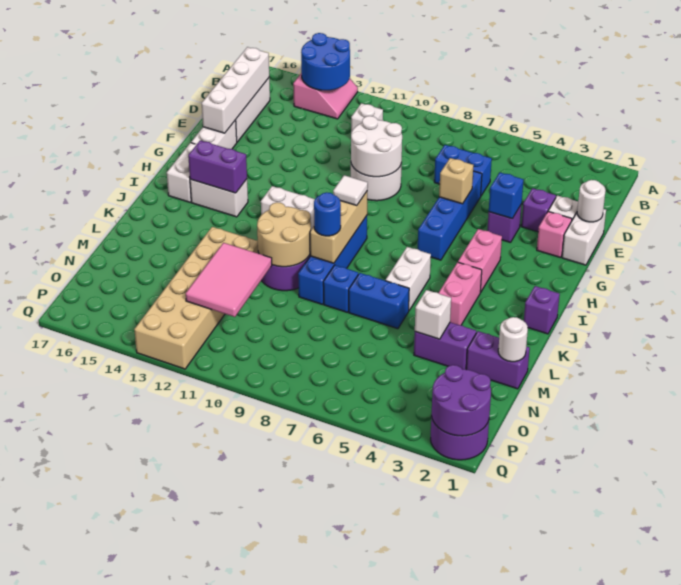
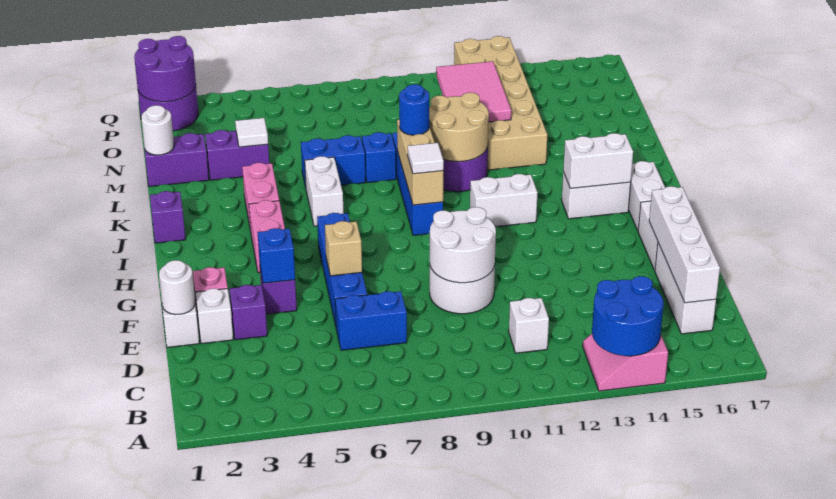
purple 1x2 brick [188,141,247,193] -> white 1x2 brick [563,133,633,188]
white 1x1 brick [415,290,451,339] -> white 1x1 tile [235,118,268,147]

